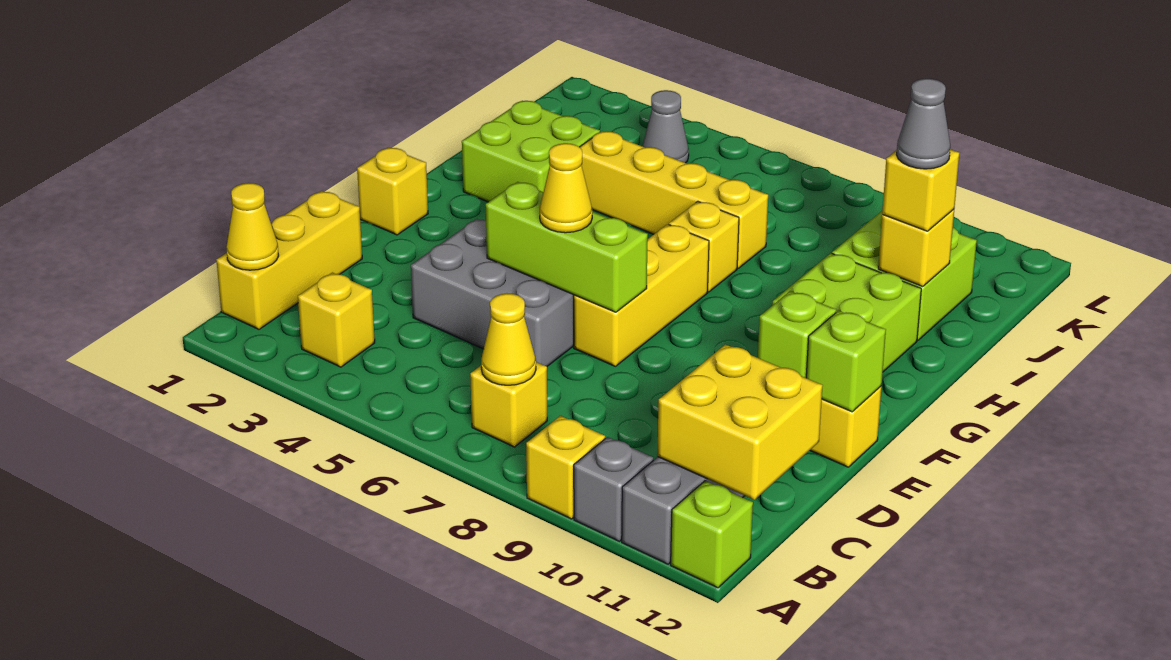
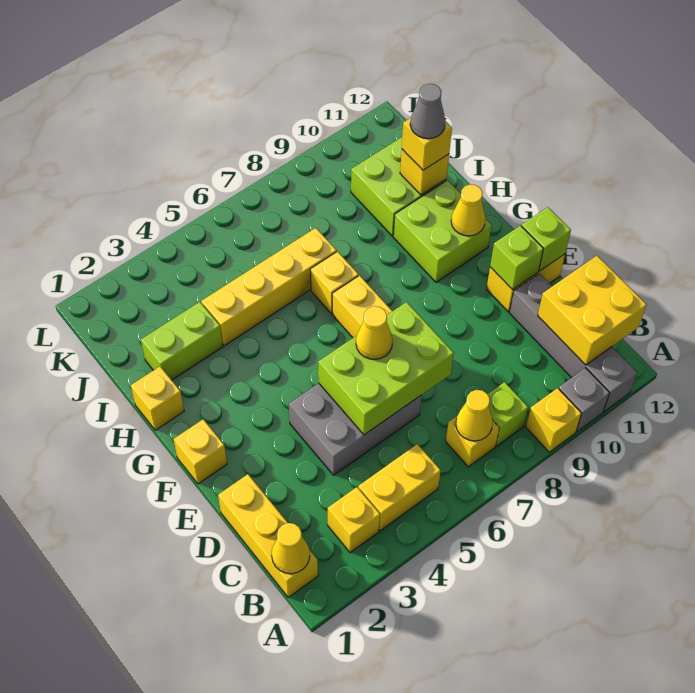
lime 1x1 brick [671,481,753,588] -> lime 1x1 brick moved to [488,382,528,446]
none -> yellow 1x2 brick [358,444,441,531]
lime 1x3 brick [486,182,648,312] -> lime 2x3 brick [318,302,454,435]
none -> yellow 1x1 cone [451,185,485,236]
none -> yellow 1x1 brick [131,367,184,430]
lime 2x2 brick [462,101,600,202] -> lime 1x2 brick [141,302,223,380]
grey 1x1 cone [643,90,689,163] -> none

